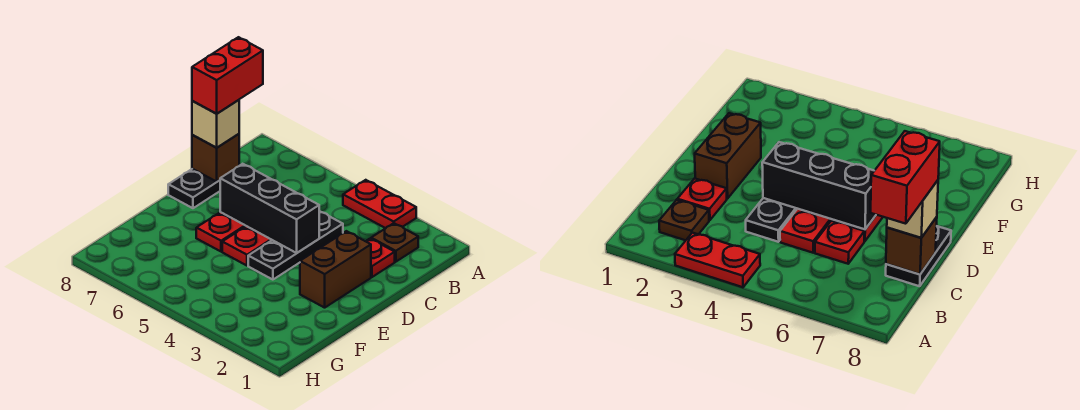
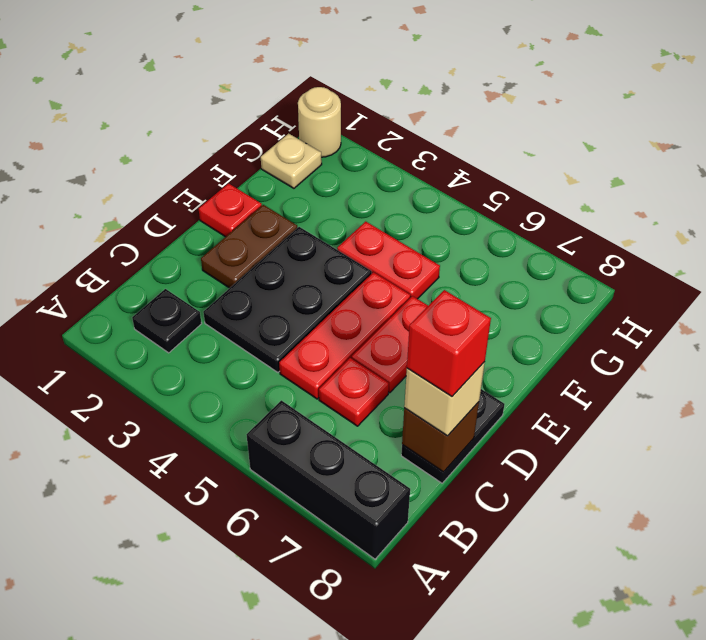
red 1x2 plate [343,180,416,228] -> red 1x2 plate moved to [337,221,440,299]
brown 1x1 plate [371,223,418,262] -> black 1x1 plate [132,289,202,353]
red 1x2 brick [192,37,263,114] -> red 1x1 brick [407,290,491,397]
red 1x1 plate [366,239,395,277] -> red 1x1 plate moved to [199,183,262,237]
black 1x3 plate [248,211,343,280] -> black 2x3 plate [203,227,372,372]
brown 1x2 brick [300,231,371,308] -> brown 1x2 plate [201,205,297,288]
black 1x3 brick [220,164,319,253] -> black 1x3 brick moved to [247,400,410,559]
none -> tan 1x1 plate [261,134,322,188]
none -> tan 1x1 round brick [298,87,341,157]

